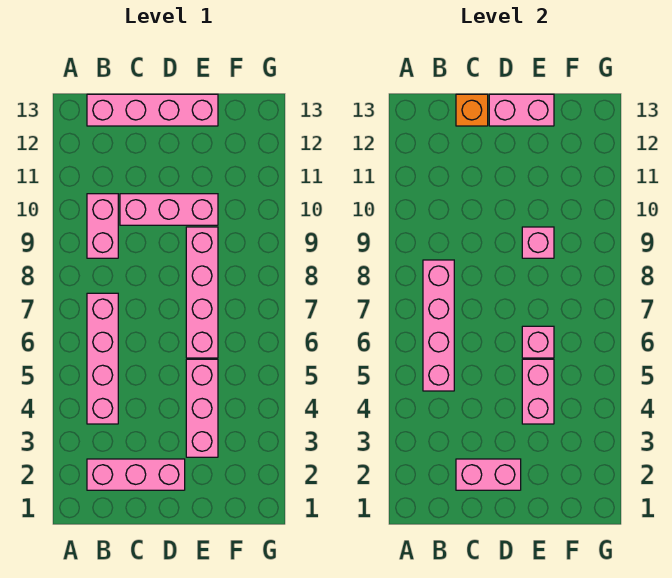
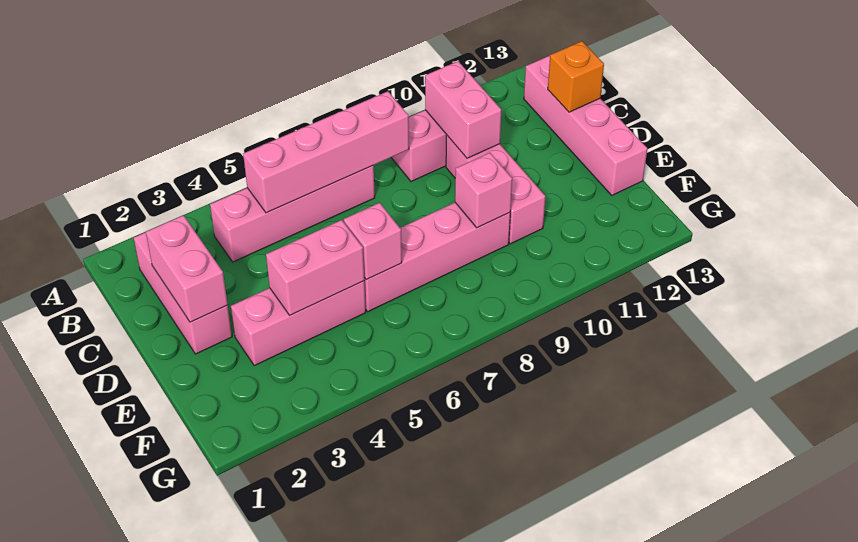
pink 1x2 brick [489,94,554,126] -> pink 1x2 brick moved to [425,61,501,158]

